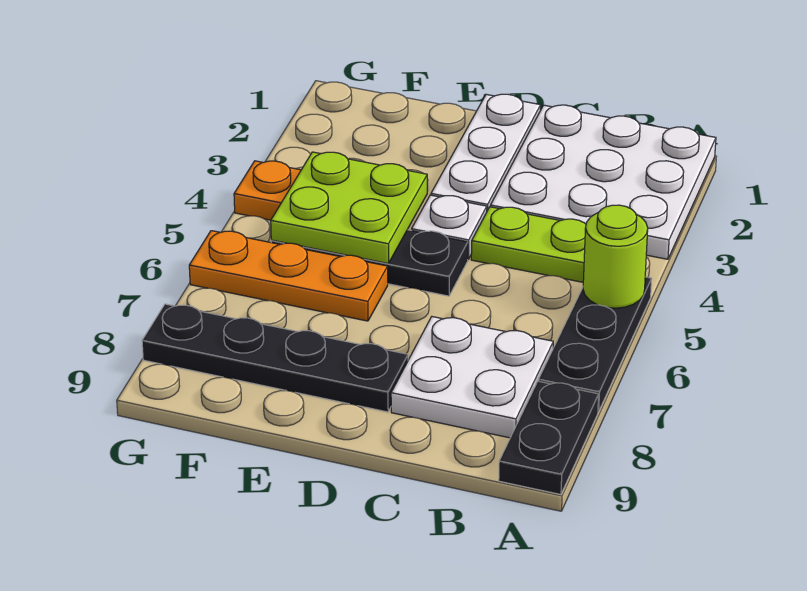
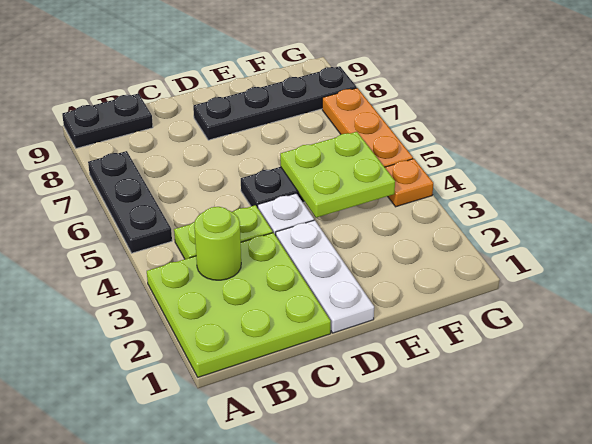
white 3x3 plate [490,105,716,259] -> lime 3x3 plate [147,233,331,377]
lime 1x1 round brick [583,205,648,308] -> lime 1x1 round brick moved to [194,207,241,280]
black 1x2 plate [499,381,599,494] -> black 1x2 plate turned to [62,93,153,148]
white 2x2 plate [391,317,553,438] -> none
orange 1x3 plate [189,231,388,321] -> orange 1x3 plate turned to [322,88,413,167]

